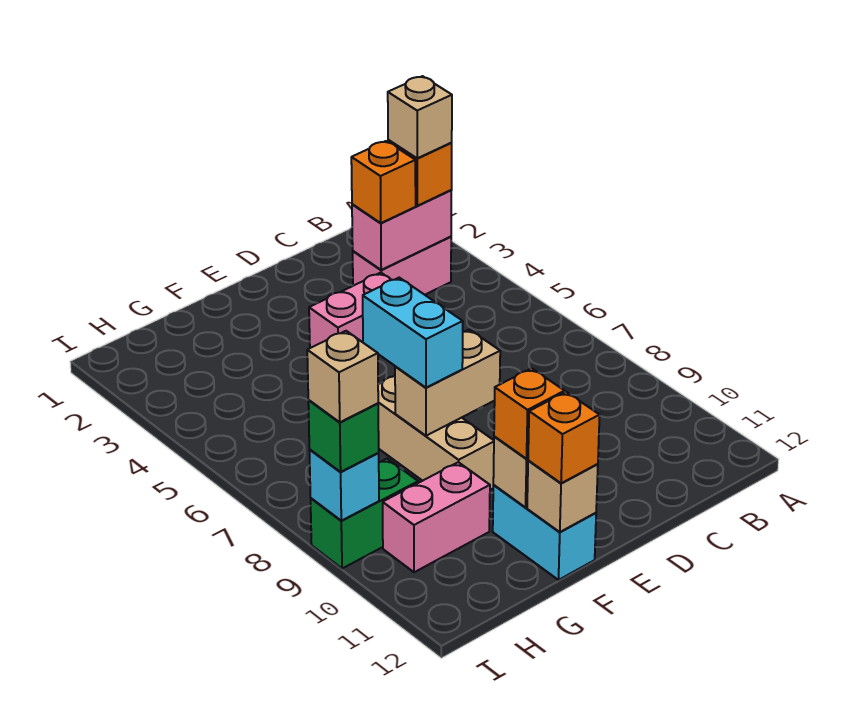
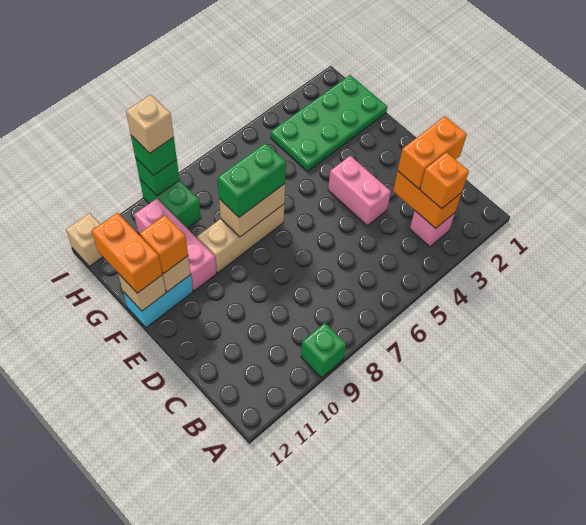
none -> green 1x1 brick [301,323,346,378]
pink 1x2 brick [353,237,451,295] -> pink 1x1 brick [410,211,455,247]
pink 1x2 brick [352,190,451,270] -> orange 1x2 brick [393,171,462,228]
tan 1x1 brick [388,76,452,158] -> tan 1x1 brick moved to [66,213,103,266]
orange 1x1 brick [351,141,416,223] -> orange 1x2 brick [398,116,467,189]
tan 1x2 brick [395,330,500,436] -> tan 1x2 brick turned to [219,184,285,237]
cyan 1x2 brick [363,278,463,388] -> green 1x2 brick [218,143,286,217]
orange 1x1 brick [528,392,600,483] -> orange 1x2 brick [92,213,162,293]
none -> green 2x4 plate [271,75,387,171]
pink 1x2 brick [383,462,490,572] -> pink 1x3 brick [134,198,217,291]
cyan 1x1 brick [309,450,379,521] -> green 1x1 brick [135,158,180,196]

